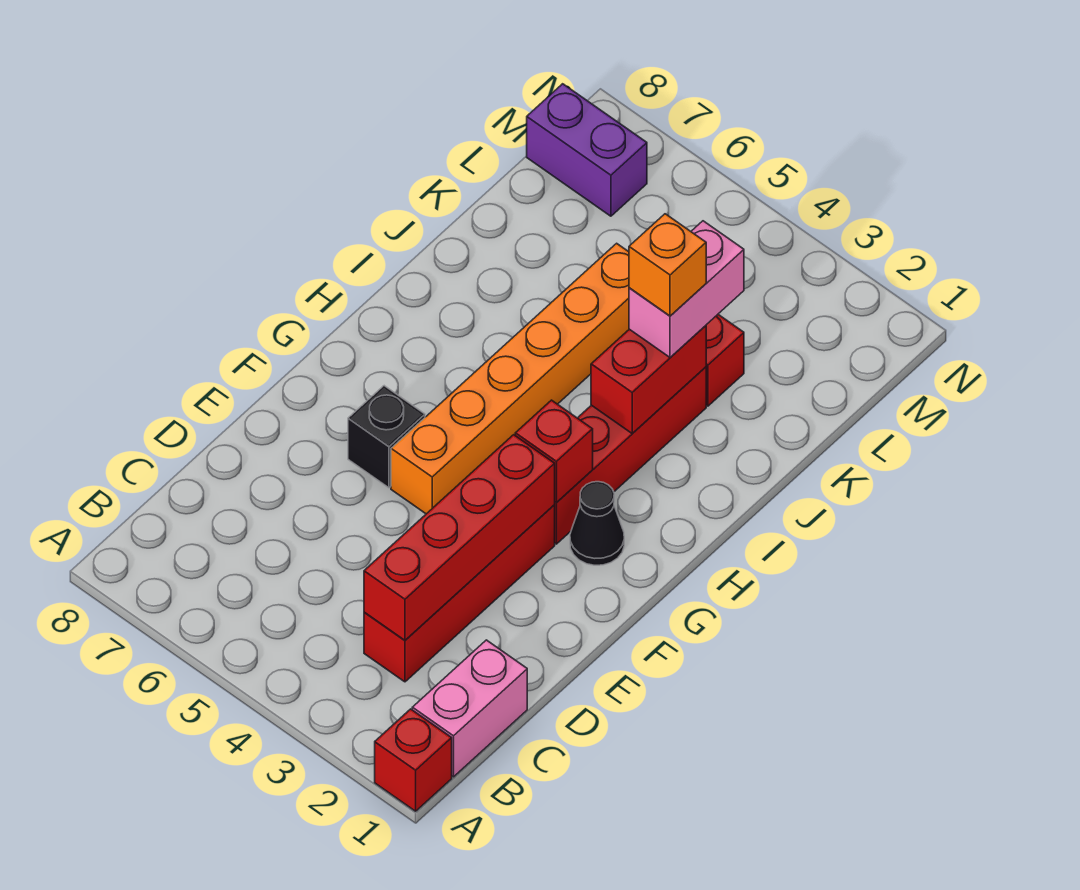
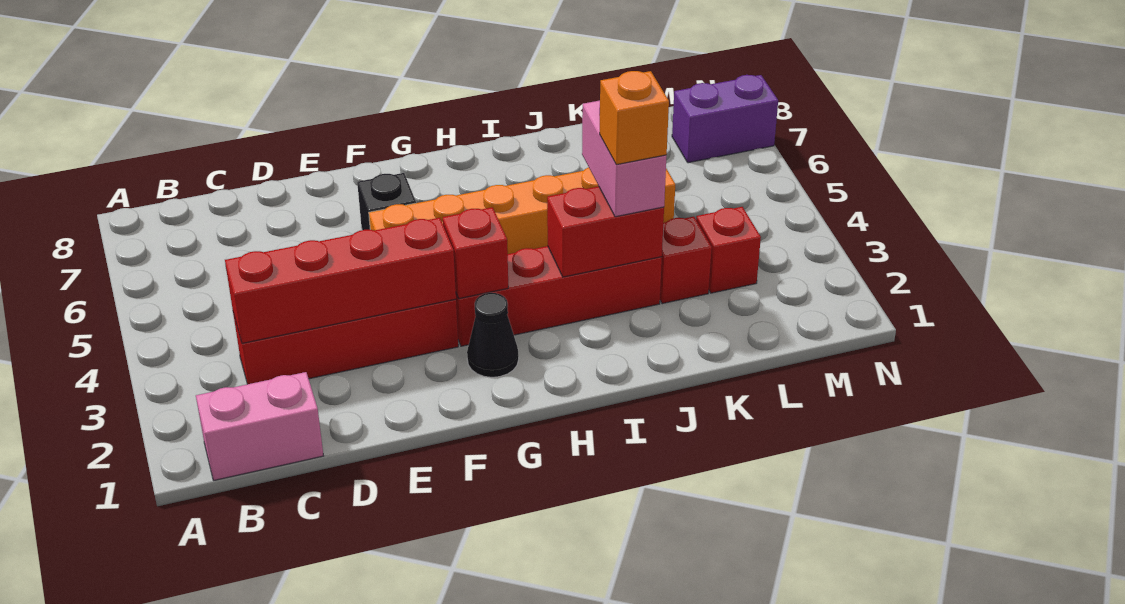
red 1x1 brick [375,709,452,811] -> red 1x1 brick moved to [696,207,761,293]
pink 1x2 brick [629,221,744,357] -> pink 1x2 brick turned to [582,101,666,217]
purple 1x2 brick [527,84,647,216] -> purple 1x2 brick turned to [672,75,778,163]

